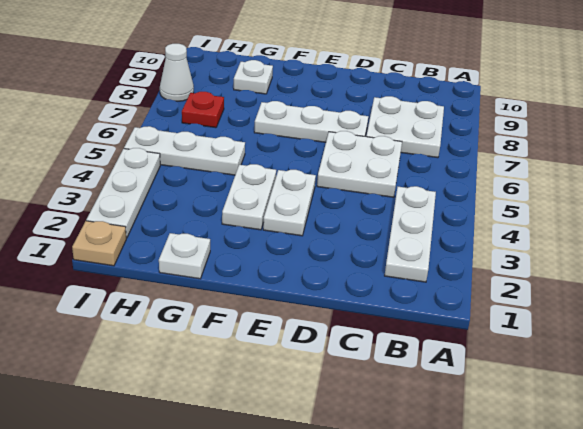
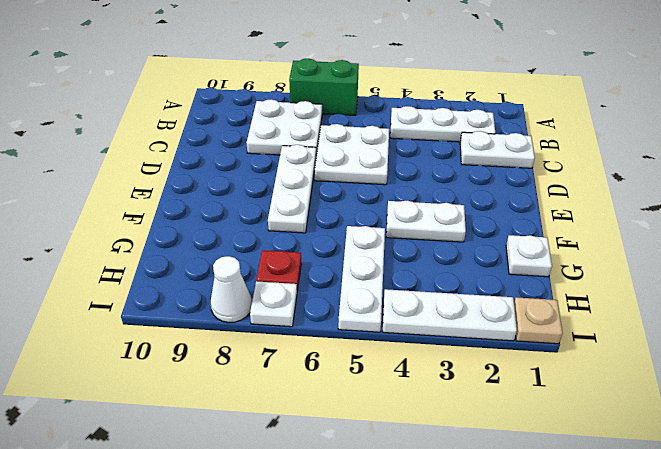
none -> green 1x2 brick [289,59,359,115]
white 1x2 plate [263,170,316,236] -> white 1x2 plate moved to [460,131,535,168]
white 1x1 plate [234,60,273,94] -> white 1x1 plate moved to [250,281,297,327]

